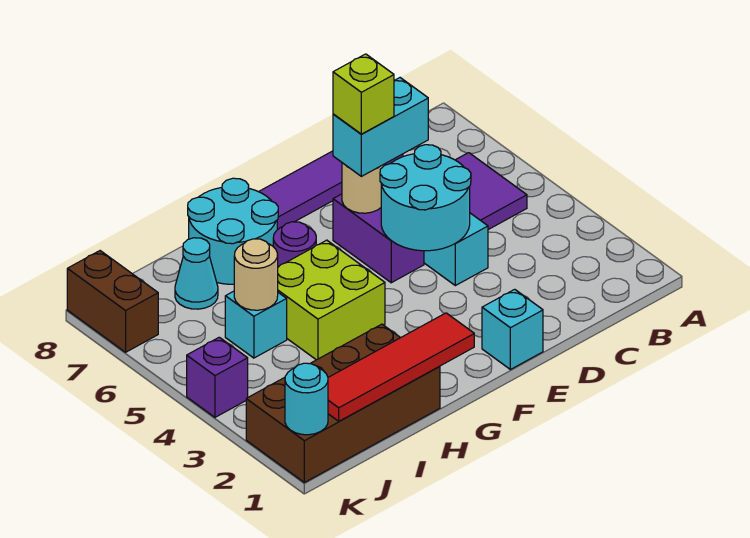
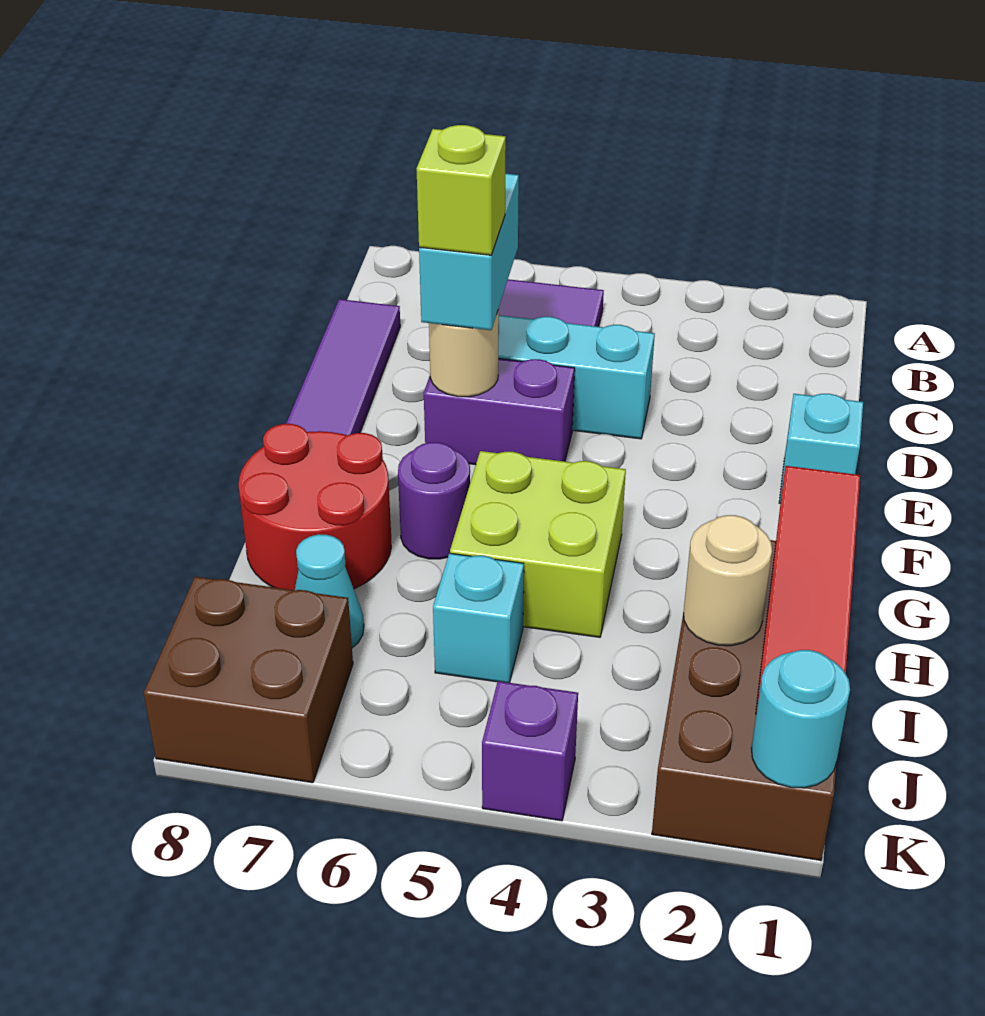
cyan 2x2 round brick [380,145,471,251] -> none
cyan 2x2 round brick [188,178,278,284] -> red 2x2 round brick [239,424,391,590]
tan 1x1 round brick [234,239,278,310] -> tan 1x1 round brick moved to [684,515,772,646]
brown 1x2 brick [67,251,158,352] -> brown 2x2 brick [144,577,353,783]

